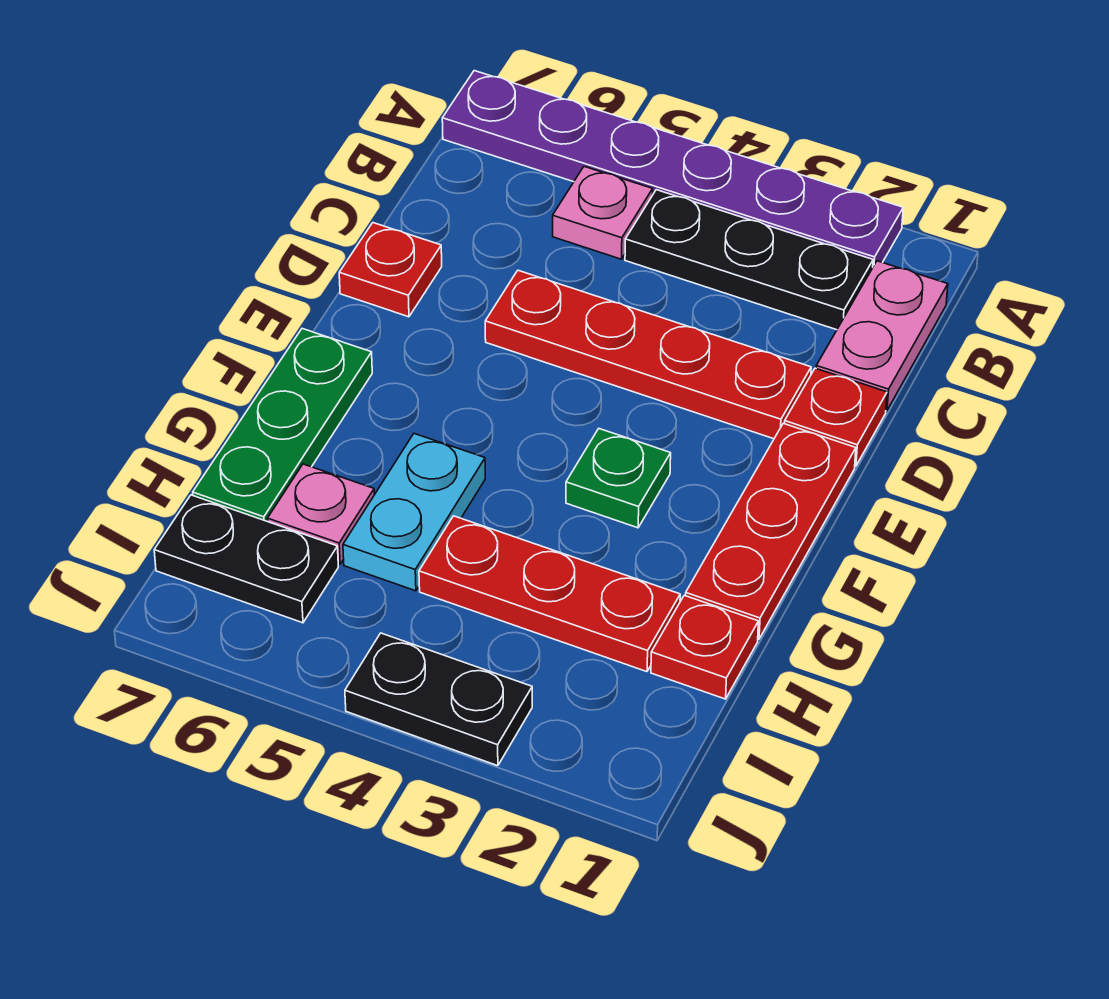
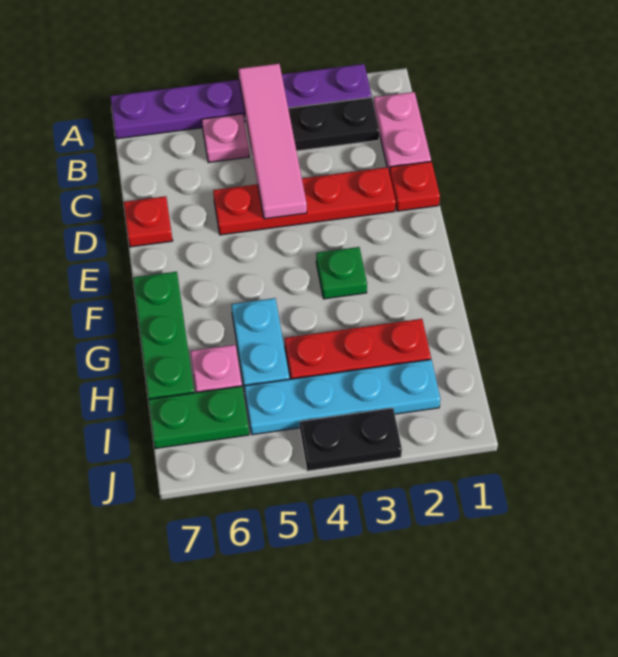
none -> pink 1x4 tile [239,64,307,219]
red 1x3 plate [686,423,856,639] -> none
red 1x1 plate [651,595,758,699] -> none
none -> cyan 1x4 plate [244,359,440,435]
black 1x2 plate [154,495,338,623] -> green 1x2 plate [148,386,249,449]

